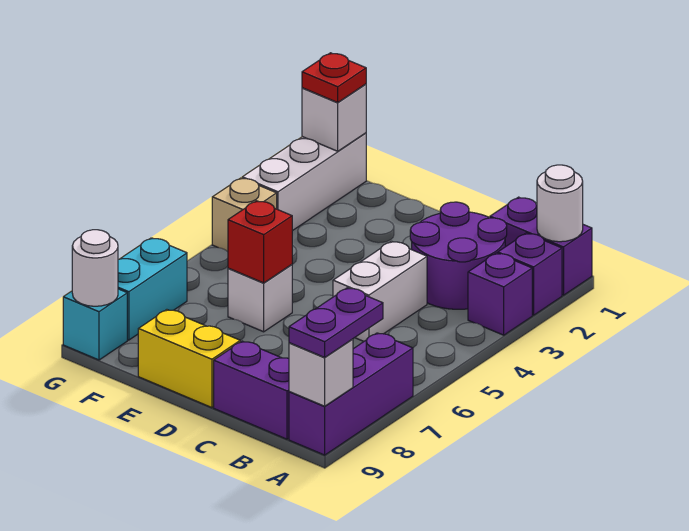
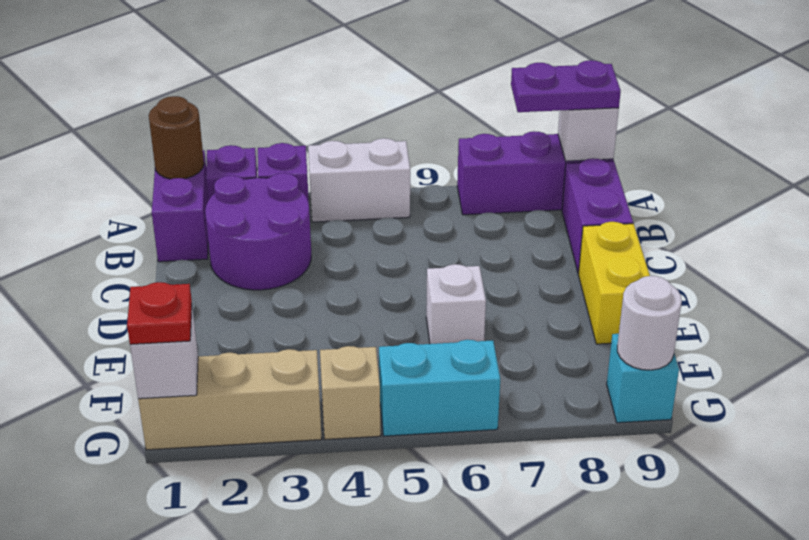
white 1x1 round brick [537,165,583,242] -> brown 1x1 round brick [149,96,204,179]
white 1x2 brick [333,241,427,341] -> white 1x2 brick moved to [308,138,410,222]
red 1x1 brick [228,201,292,283] -> none
white 1x3 brick [242,133,366,231] -> tan 1x3 brick [138,349,322,450]
cyan 1x2 brick [118,238,187,340] -> cyan 1x2 brick moved to [379,340,500,436]

